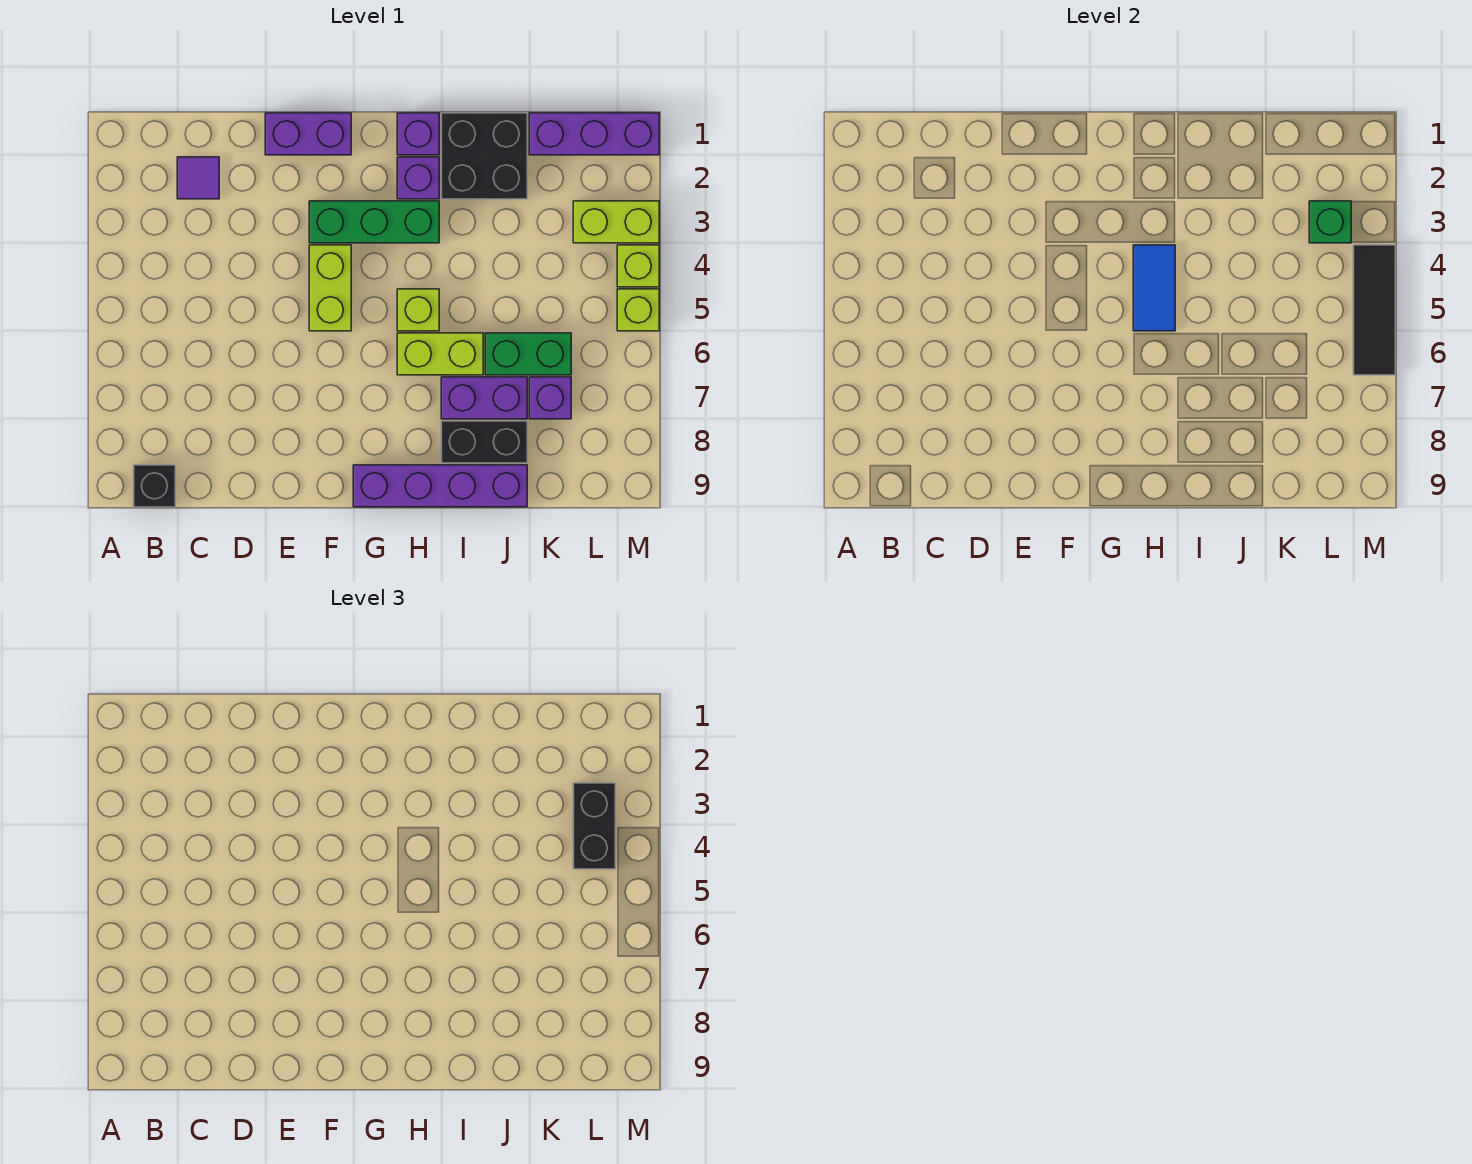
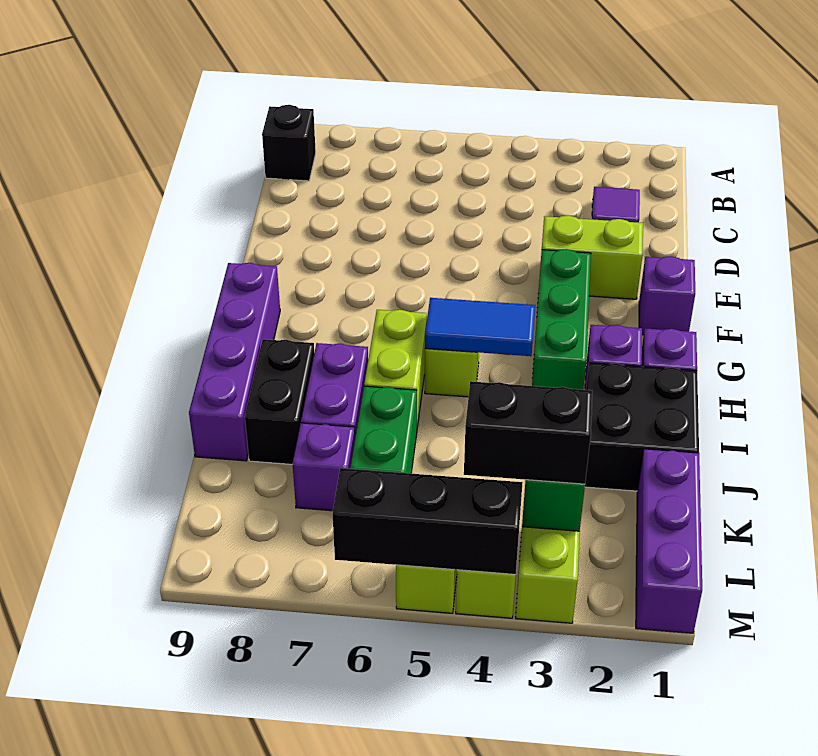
purple 1x2 brick [265,113,351,155] -> purple 1x1 brick [639,256,695,335]
lime 1x2 brick [309,245,351,331] -> lime 1x2 brick moved to [541,215,643,299]
black 1x3 tile [1353,245,1395,375] -> black 1x3 brick [332,468,523,574]

